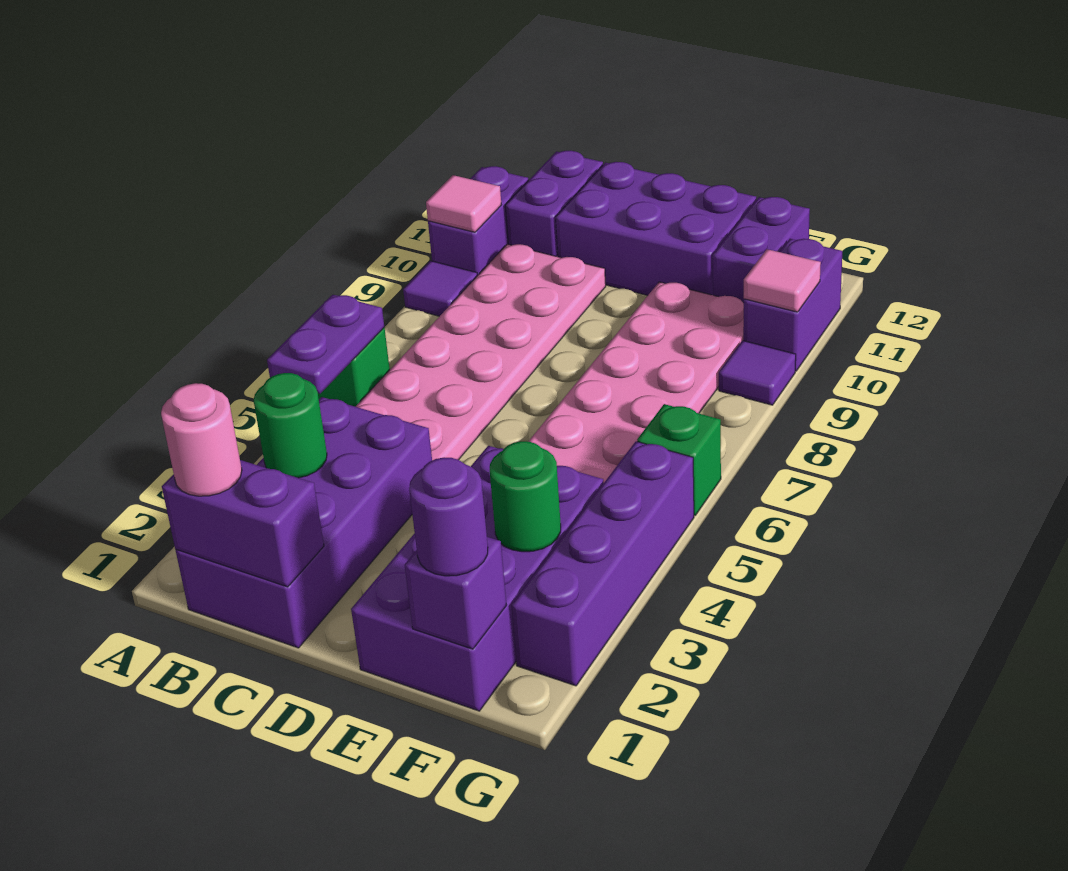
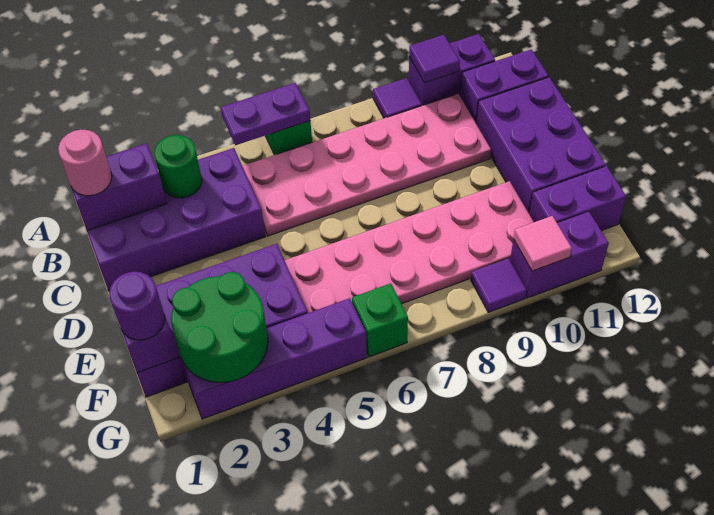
pink 1x1 tile [426,175,501,232] -> purple 1x1 tile [409,35,460,83]
purple 1x2 brick [162,460,324,587] -> purple 1x2 brick turned to [71,143,167,231]
green 1x1 round brick [490,441,561,552] -> green 2x2 round brick [171,272,268,382]

